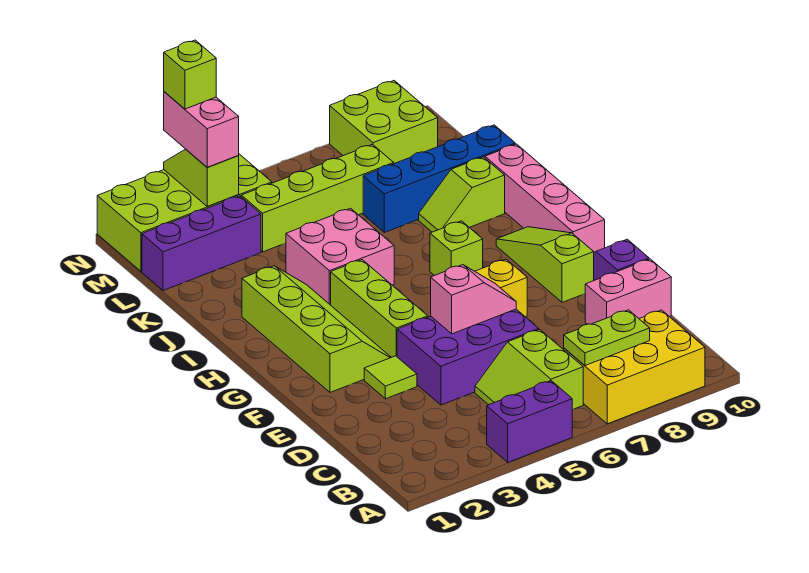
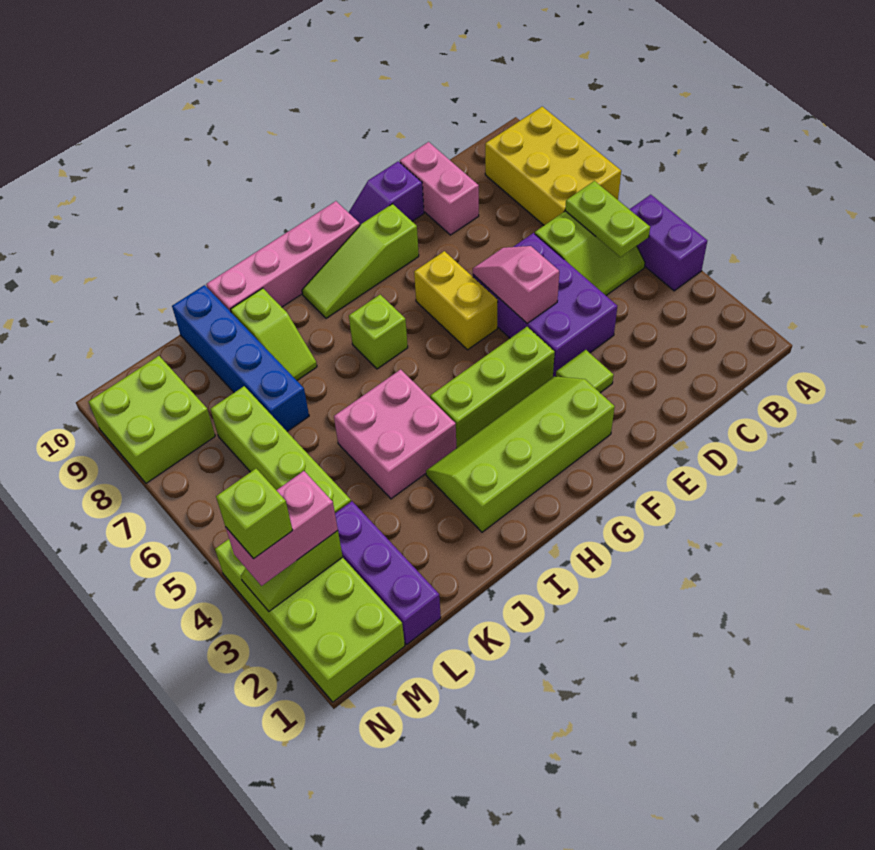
lime 1x2 plate [564,310,650,366] -> lime 1x2 plate moved to [565,181,650,257]

